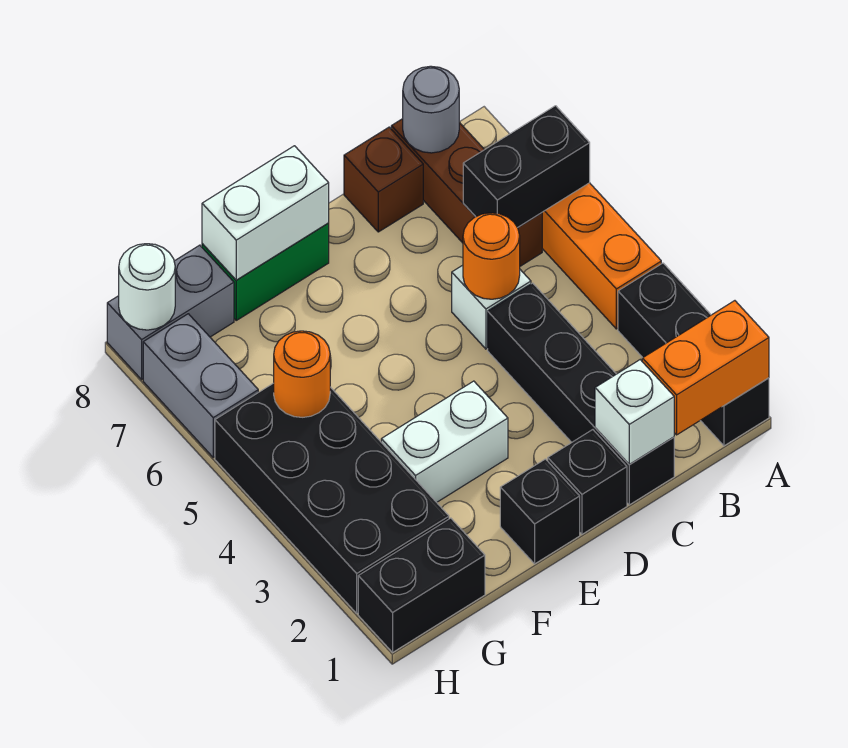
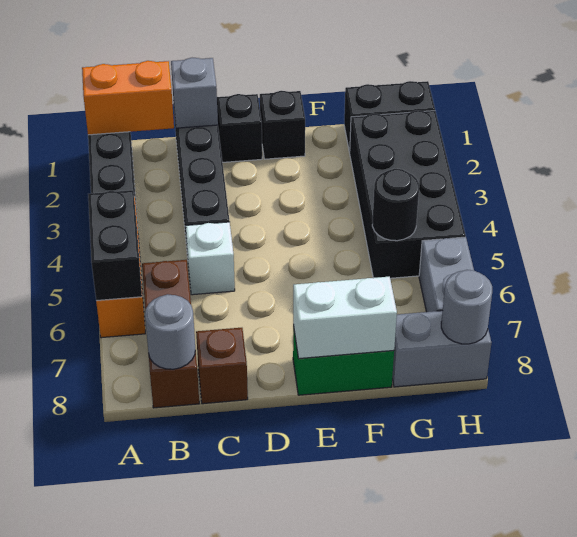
black 1x2 brick [463,106,590,228] -> black 1x2 brick turned to [88,190,142,301]
white 1x1 brick [595,360,674,465] -> grey 1x1 brick [171,58,218,128]
orange 1x1 round brick [463,213,520,299] -> none
white 1x2 brick [381,381,508,502] -> none
orange 1x1 round brick [274,331,330,417] -> black 1x1 round brick [372,169,419,241]
white 1x1 round brick [119,244,175,330] -> grey 1x1 round brick [441,270,492,344]

